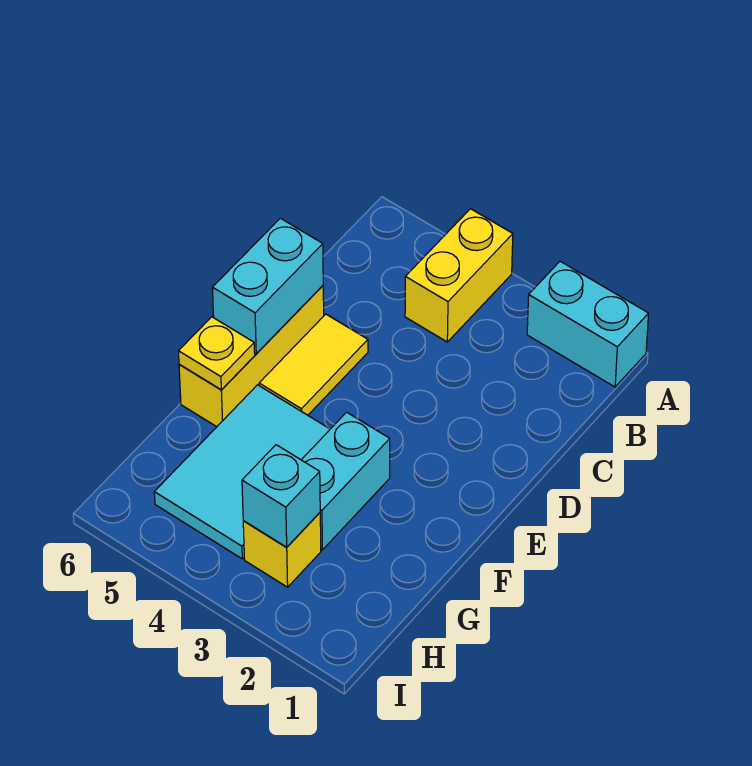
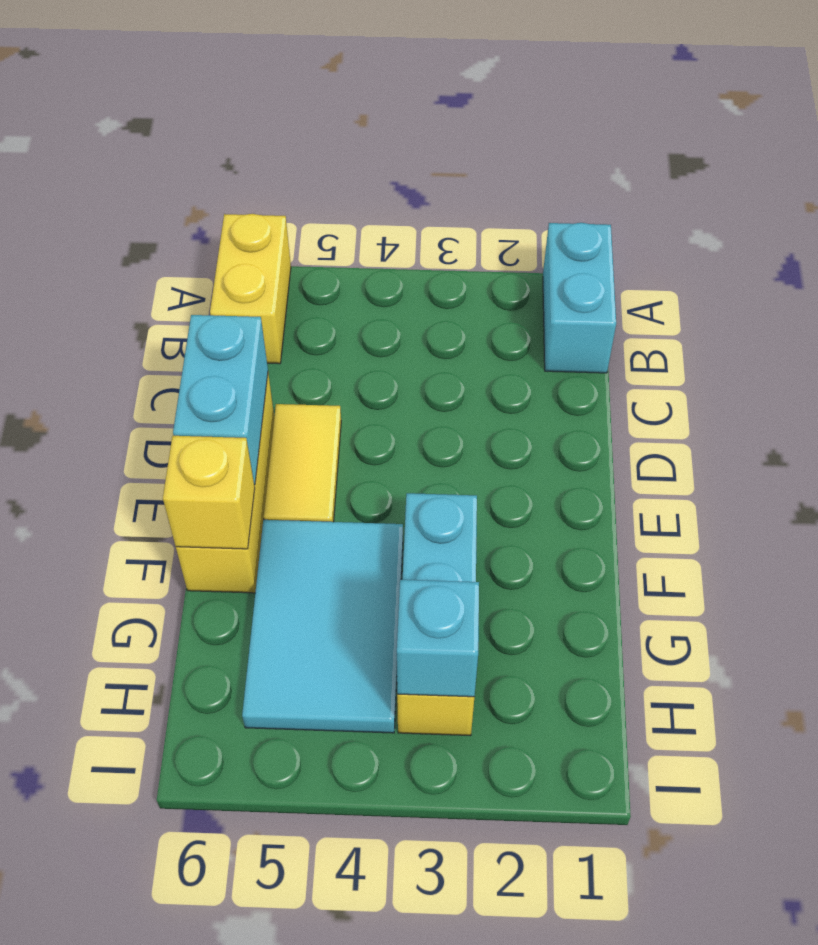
cyan 1x2 brick [527,261,649,387] -> cyan 1x2 brick turned to [543,223,616,373]
yellow 1x2 brick [405,209,513,342] -> yellow 1x2 brick moved to [210,214,291,364]
yellow 1x1 plate [178,317,255,390] -> yellow 1x1 brick [163,436,255,549]

